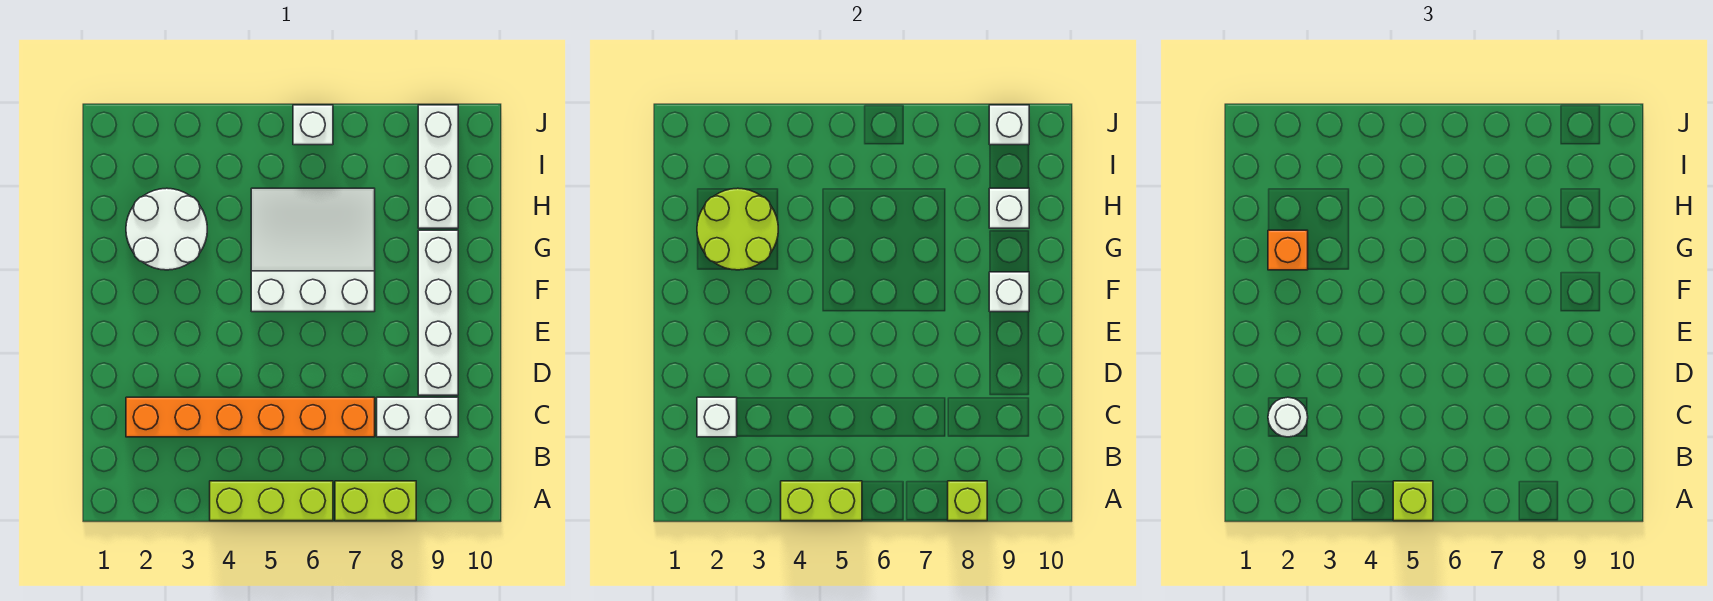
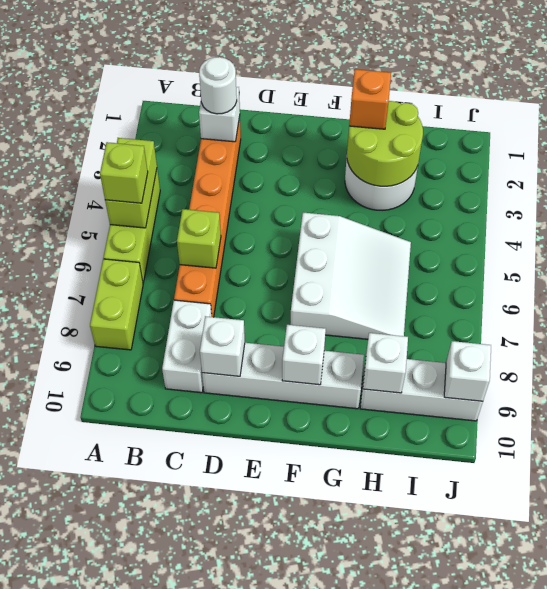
lime 1x1 brick [948,481,987,521] -> lime 1x1 brick moved to [177,209,221,268]
white 1x1 brick [293,105,333,145] -> white 1x1 brick moved to [200,316,245,376]

